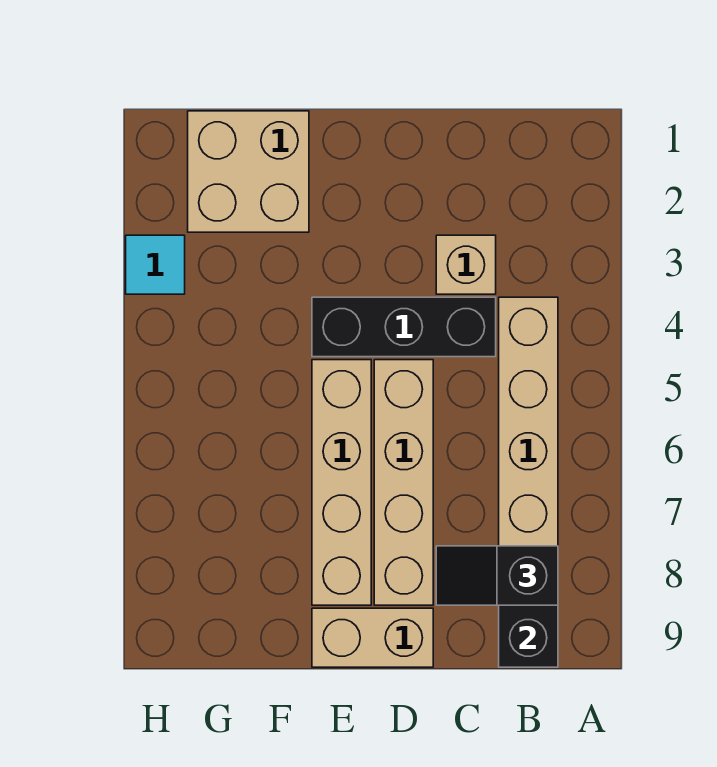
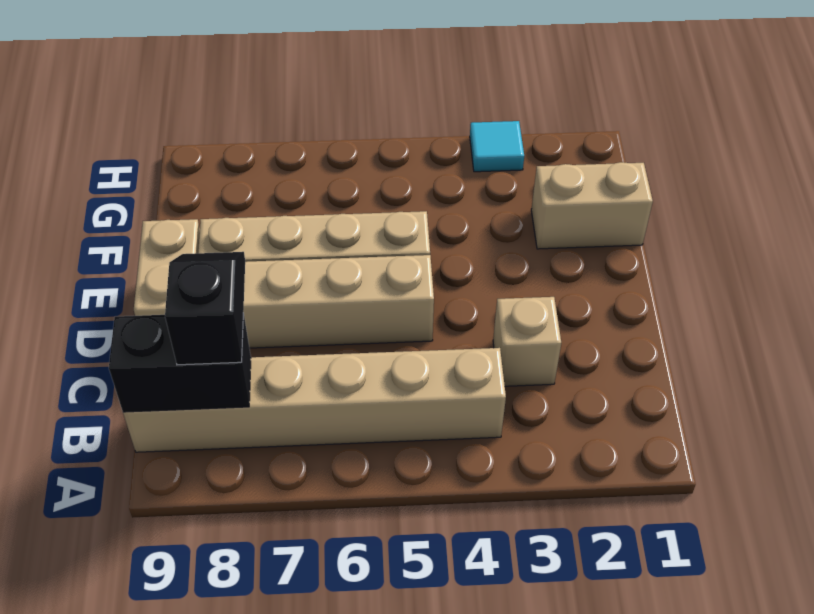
black 1x3 brick [312,297,496,357] -> none
tan 2x2 brick [188,111,309,232] -> tan 1x2 brick [531,162,653,249]

